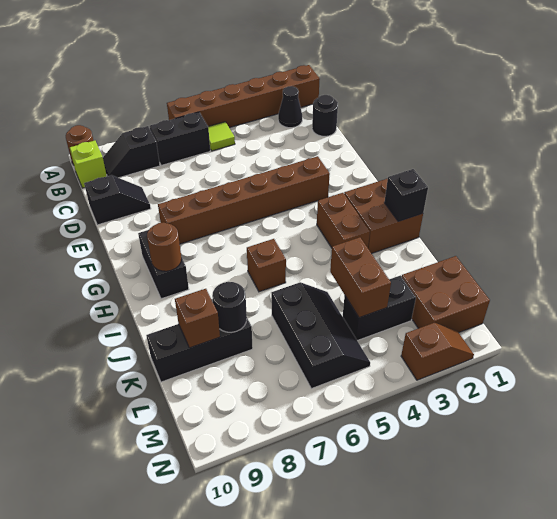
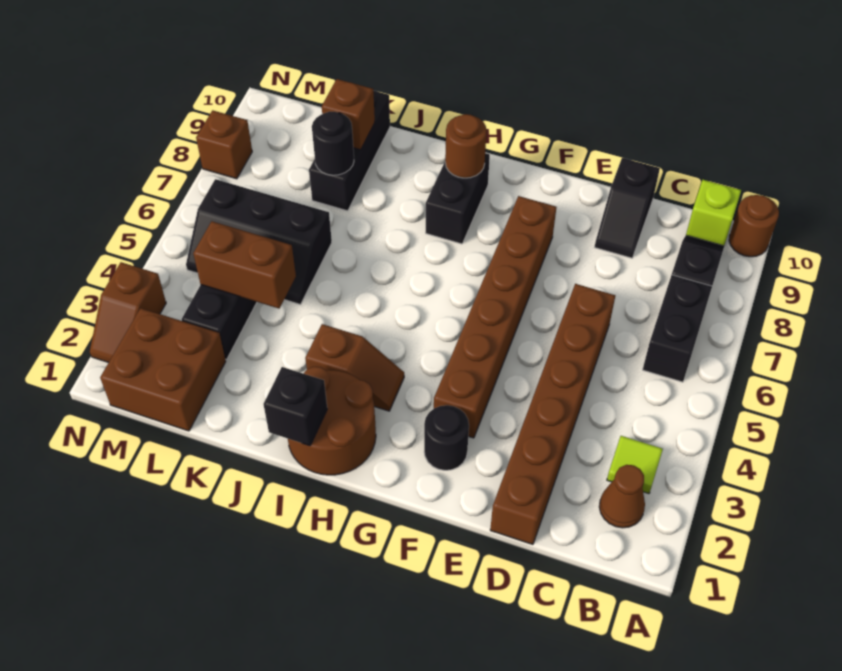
brown 1x6 brick [167,65,320,128] -> brown 1x6 brick moved to [490,284,615,544]
black 1x1 cone [278,86,302,128] -> brown 1x1 cone [599,465,645,528]
lime 1x1 tile [208,122,235,151] -> lime 1x1 tile moved to [607,436,663,494]
black 1x1 round brick [312,95,338,136] -> black 1x1 round brick moved to [424,405,469,470]
black 1x2 brick [138,230,189,299] -> black 1x2 brick turned to [426,153,490,244]
brown 2x2 brick [344,179,423,254] -> brown 2x2 round brick [288,367,376,475]
brown 1x2 brick [317,193,370,248] -> brown 1x2 slope [305,324,404,411]
brown 1x1 brick [247,239,286,292] -> brown 1x1 brick moved to [196,110,252,179]

